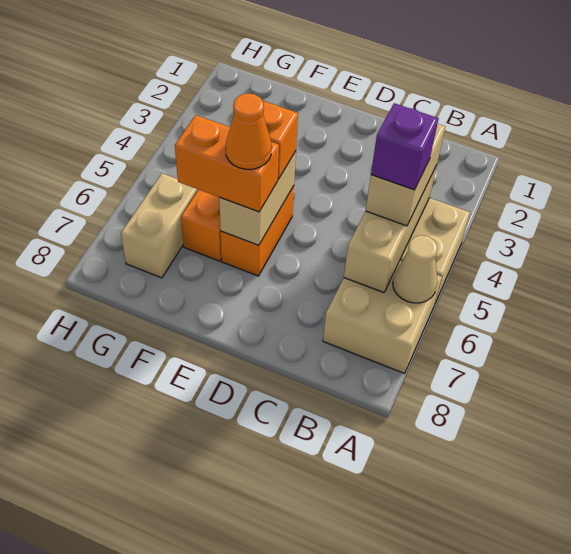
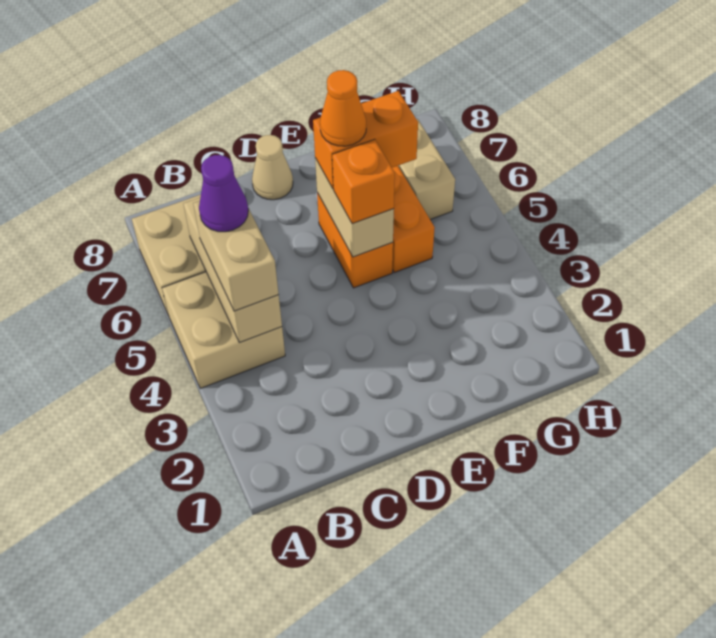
tan 1x1 cone [393,235,438,303] -> tan 1x1 cone moved to [252,135,293,200]
purple 1x1 brick [371,103,439,190] -> purple 1x1 cone [199,155,248,232]

